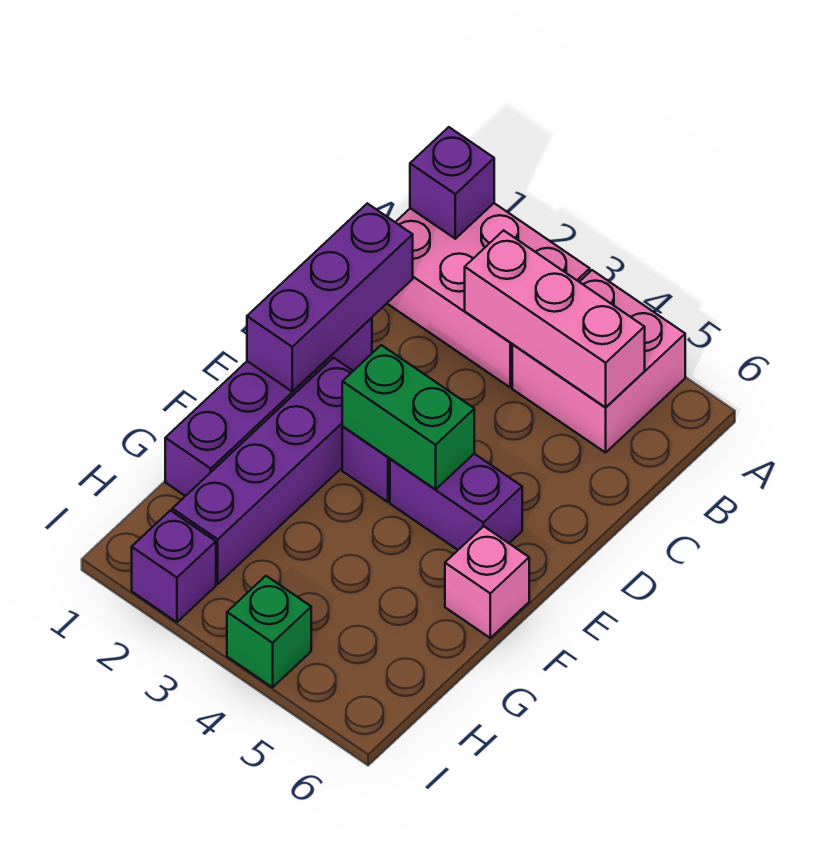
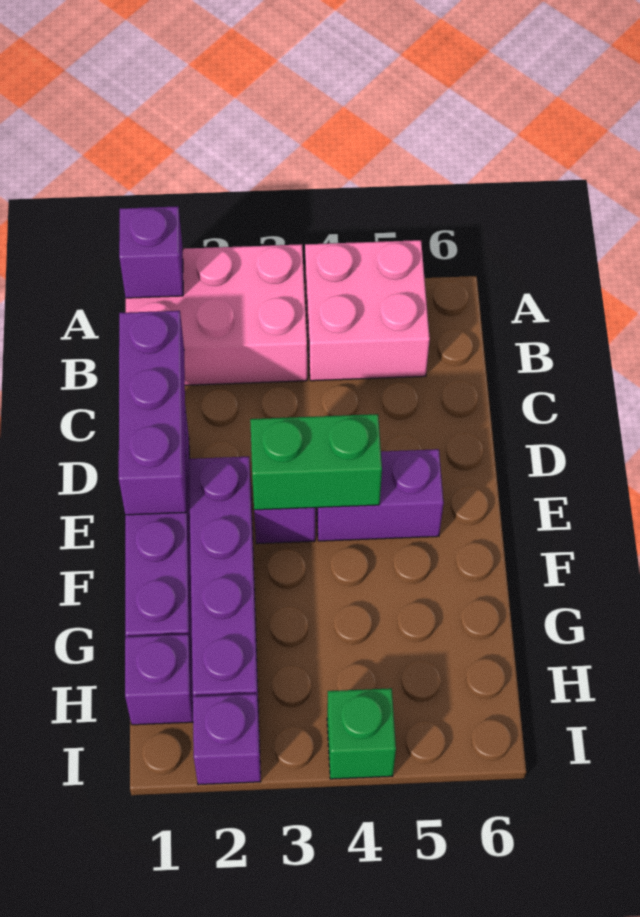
pink 1x3 brick [465,230,645,408] -> none
pink 1x1 brick [445,526,529,638] -> none
none -> purple 1x1 brick [125,634,193,725]

